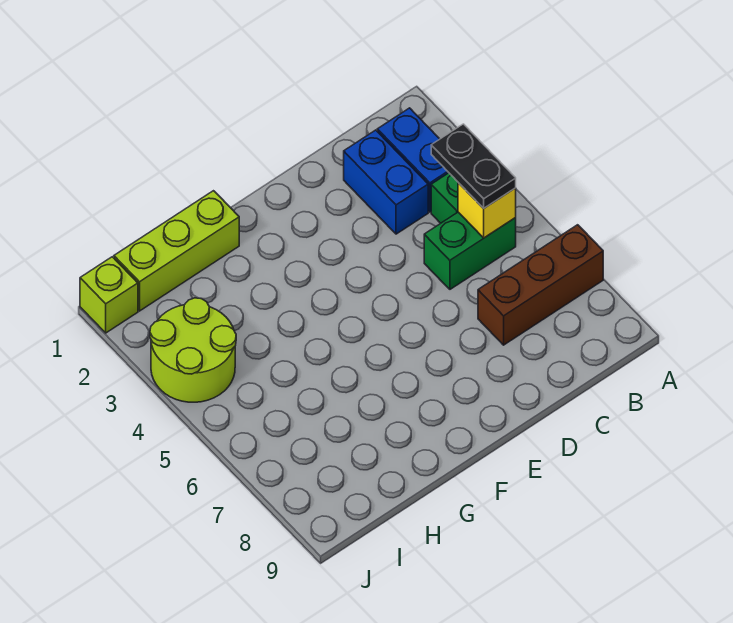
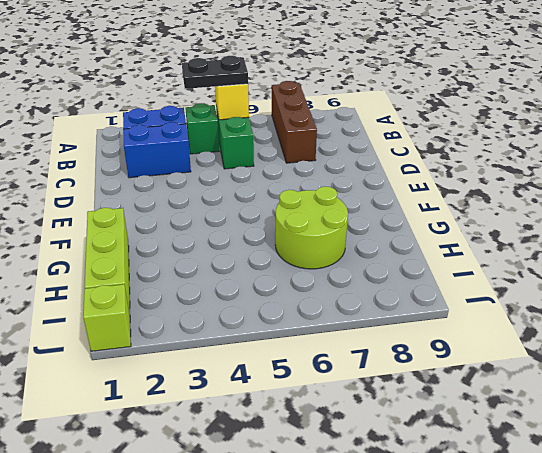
lime 2x2 round brick [150,298,236,402] -> lime 2x2 round brick moved to [275,186,348,269]

